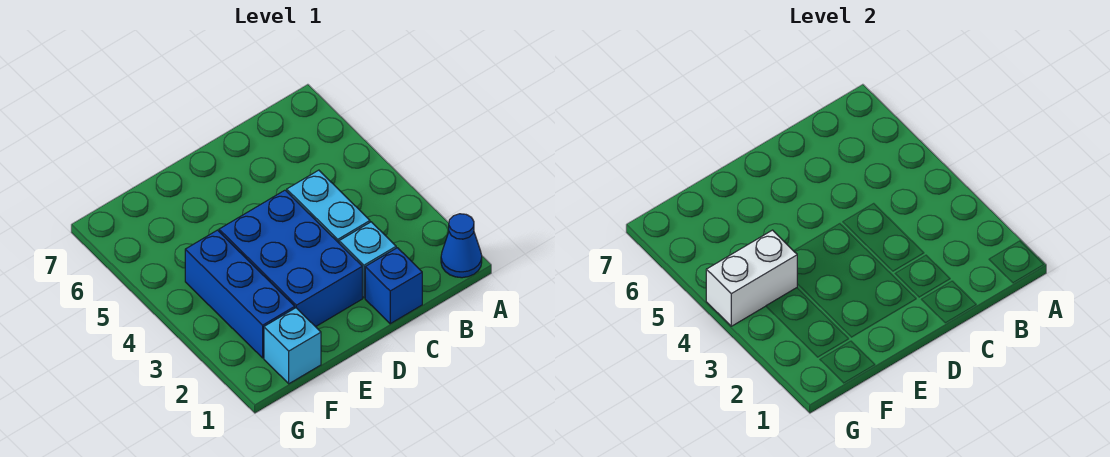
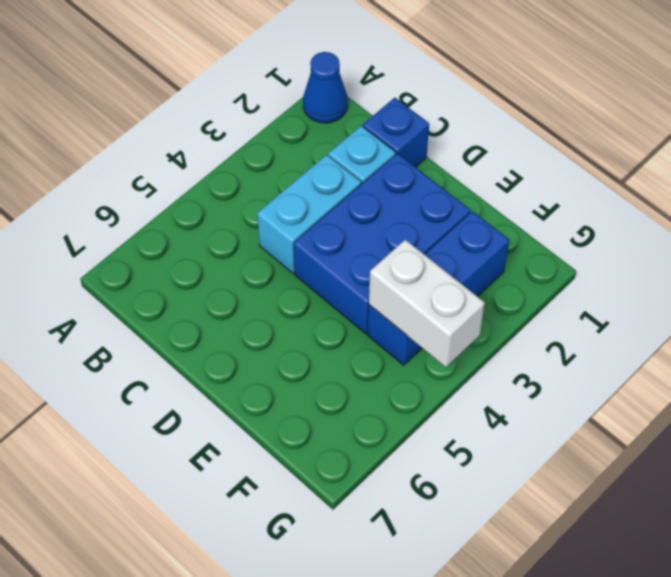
cyan 1x1 brick [264,308,321,384] -> none

